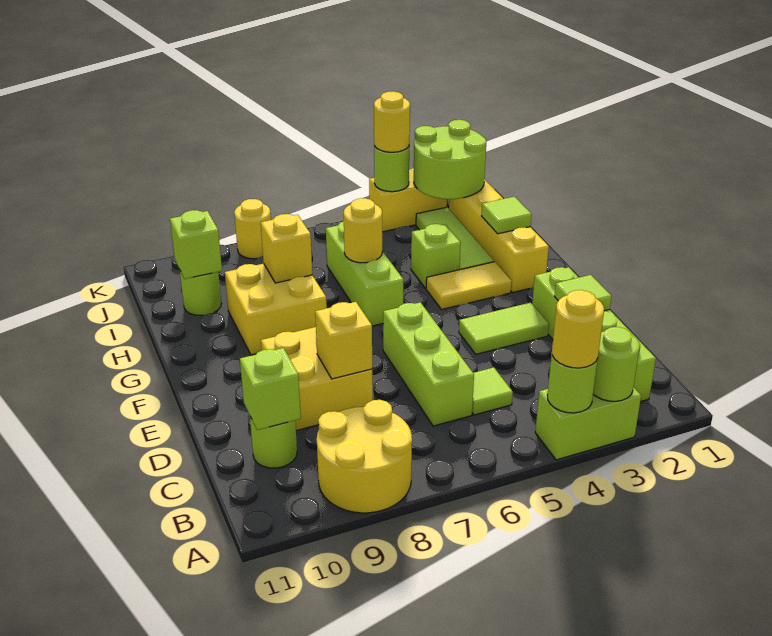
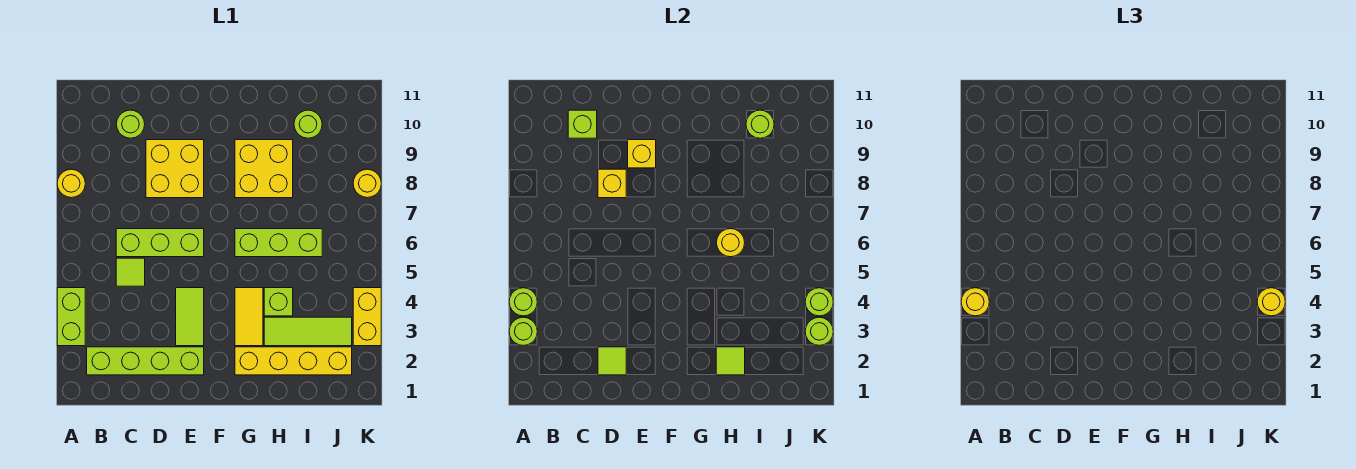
yellow 2x2 round brick [317,400,412,513] -> yellow 1x1 round brick [57,169,85,198]
yellow 1x1 brick [261,214,312,283] -> yellow 1x1 brick moved to [628,140,656,168]
lime 1x1 brick [170,210,222,279] -> lime 1x1 round brick [746,110,774,138]
lime 2x2 round brick [414,120,486,199] -> lime 1x1 round brick [805,317,833,346]

